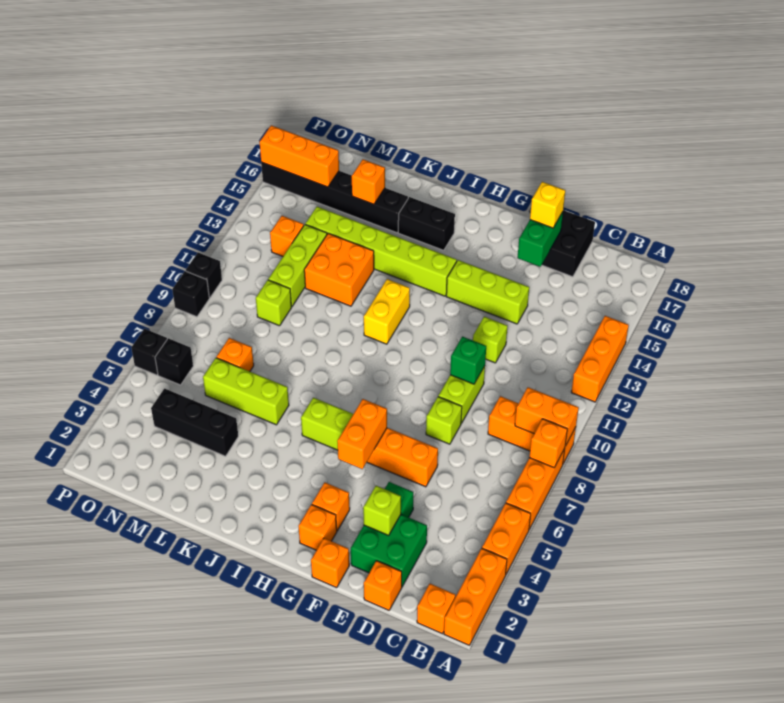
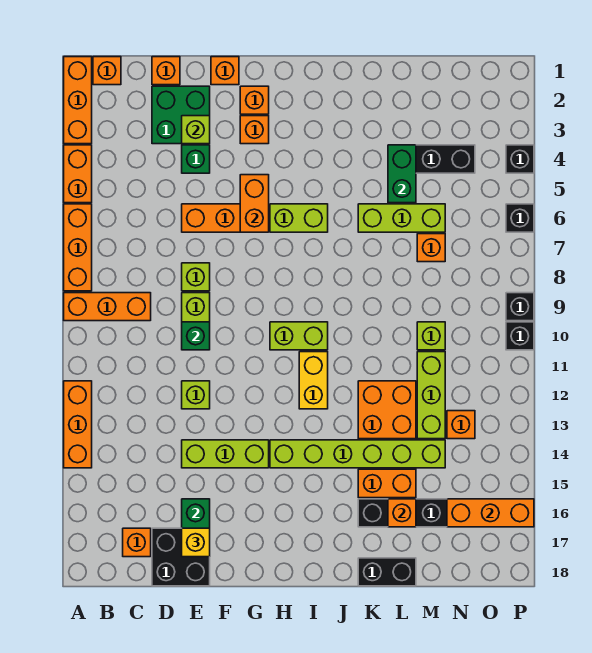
orange 1x1 brick [529,419,567,467] -> orange 1x1 brick moved to [123,528,151,557]
orange 1x2 brick [515,387,579,446] -> orange 1x2 brick moved to [358,469,416,498]
none -> lime 1x2 brick [270,322,328,350]
black 1x2 brick [398,197,455,250] -> black 1x2 brick moved to [358,558,416,586]
none -> green 1x2 brick [388,145,416,203]
black 1x1 brick [155,338,193,385] -> black 1x1 brick moved to [506,145,534,173]

